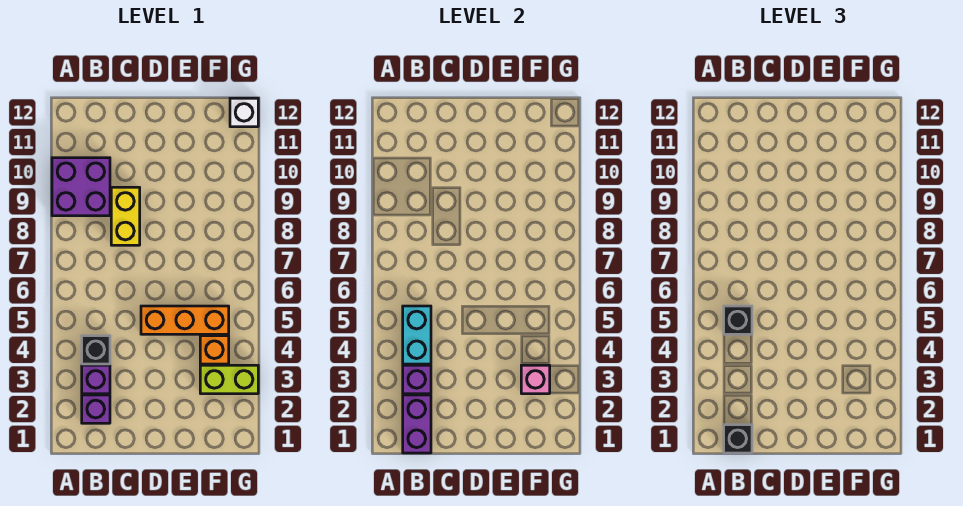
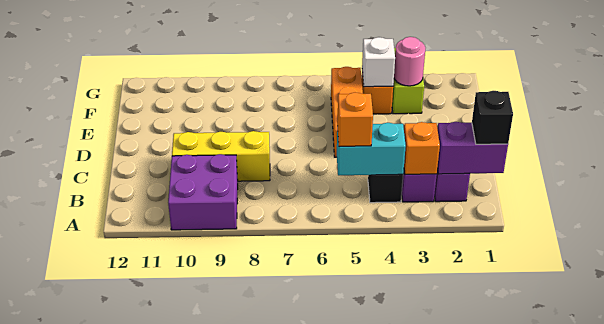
purple 1x1 brick [403,365,431,394] -> orange 1x1 brick [404,122,440,174]
black 1x1 brick [724,306,752,334] -> orange 1x1 brick [337,92,373,146]
yellow 1x2 brick [111,187,140,245] -> yellow 1x3 brick [172,131,270,181]
pink 1x1 brick [521,365,550,394] -> pink 1x1 round brick [394,37,425,86]
white 1x1 brick [230,98,258,127] -> white 1x1 brick moved to [362,37,395,87]

